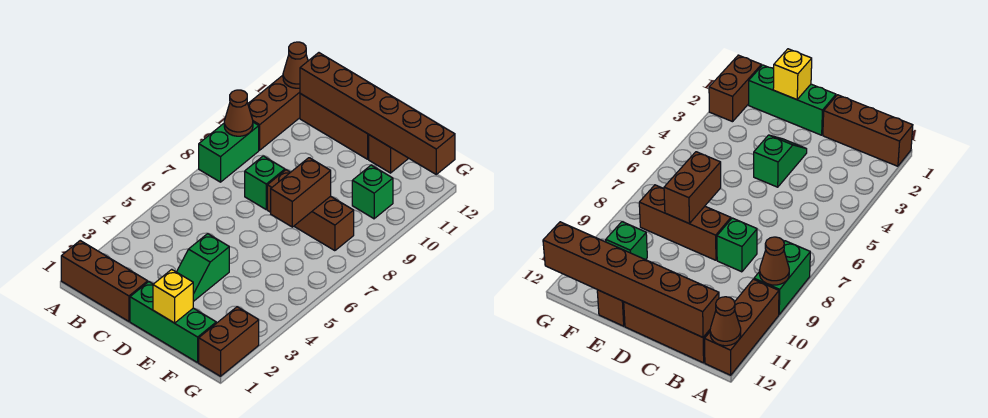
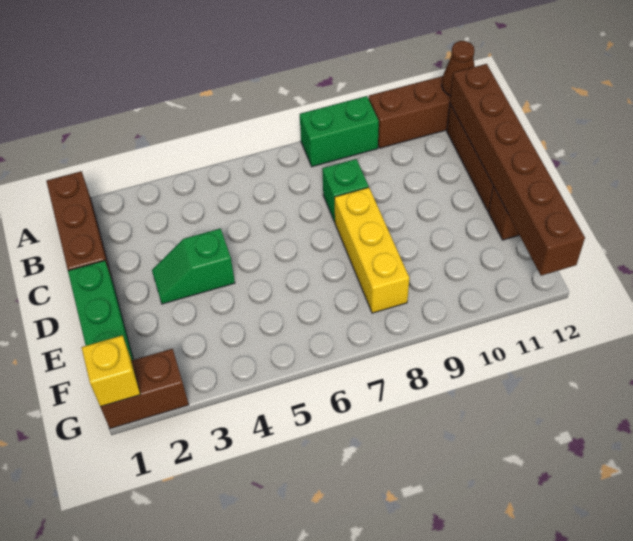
brown 1x1 cone [224,90,253,136] -> none
brown 1x3 brick [267,170,354,251] -> yellow 1x3 brick [334,187,409,313]
yellow 1x1 brick [153,269,193,323] -> yellow 1x1 brick moved to [81,335,140,407]
brown 1x2 brick [271,158,331,227] -> none
green 1x1 brick [352,165,393,219] -> none

